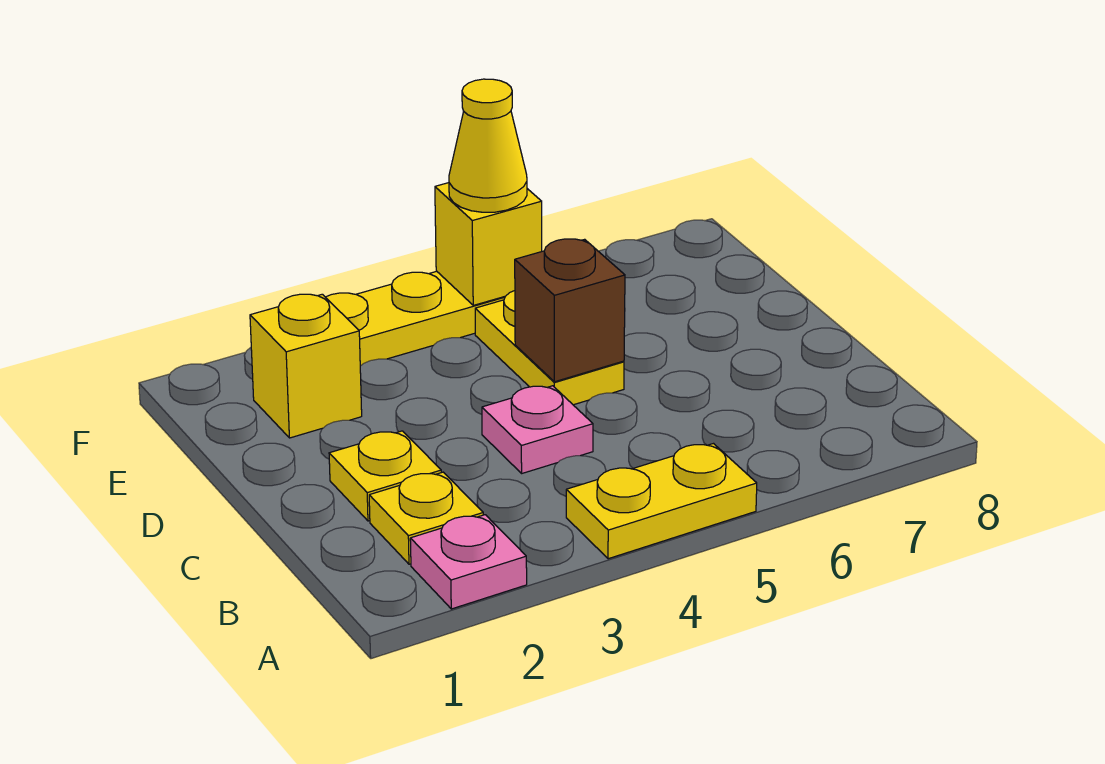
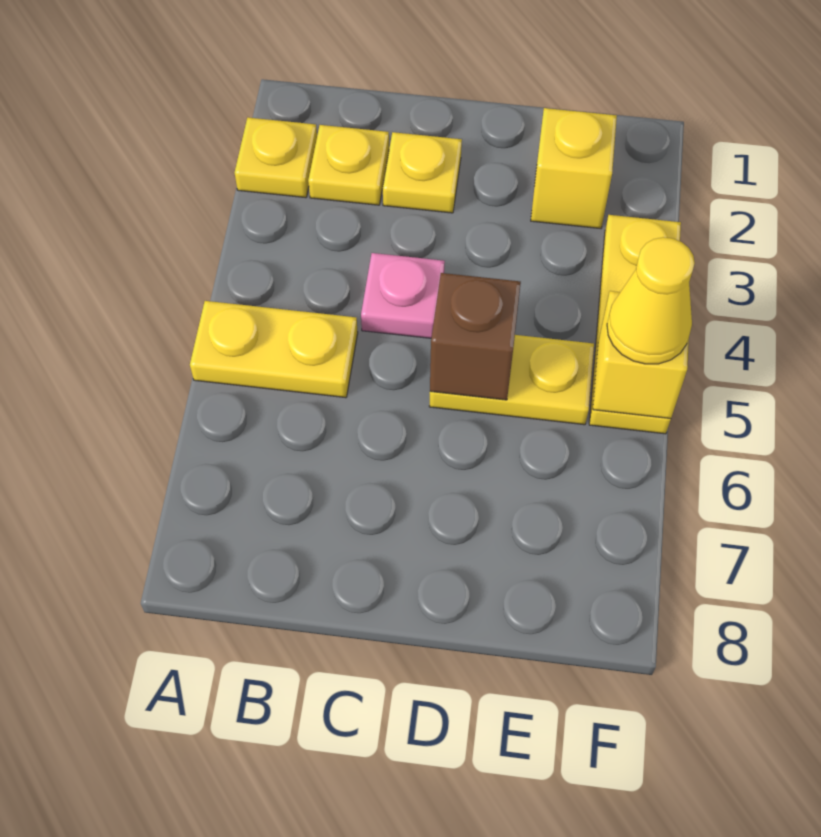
pink 1x1 plate [410,515,527,609] -> yellow 1x1 plate [235,117,317,198]
yellow 1x2 plate [566,444,757,559] -> yellow 1x2 plate turned to [190,301,358,398]

